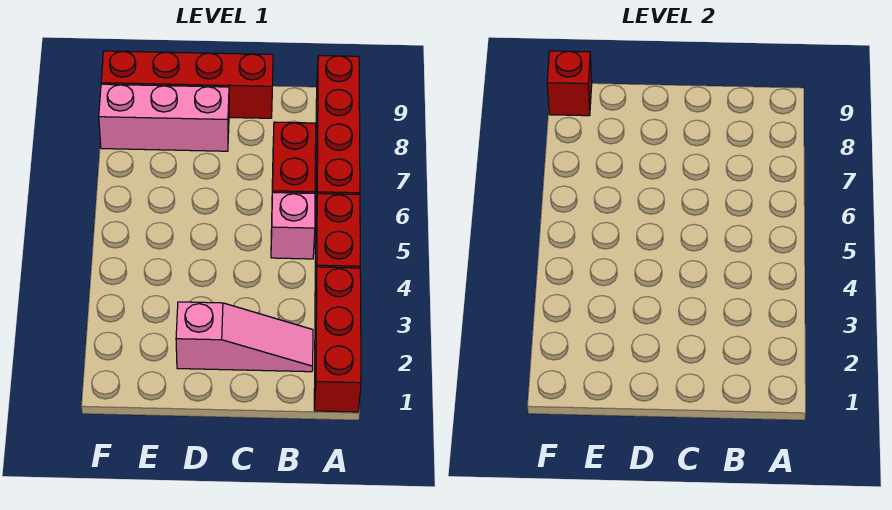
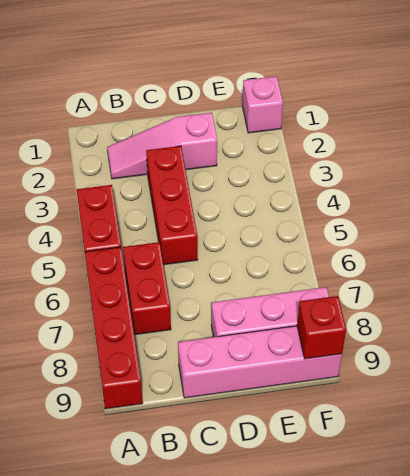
red 1x3 brick [314,267,361,412] -> red 1x3 brick moved to [146,146,198,265]
pink 1x1 brick [271,193,315,259] -> pink 1x1 brick moved to [242,76,283,133]
red 1x4 brick [101,51,273,118] -> pink 1x4 brick [178,326,342,398]

